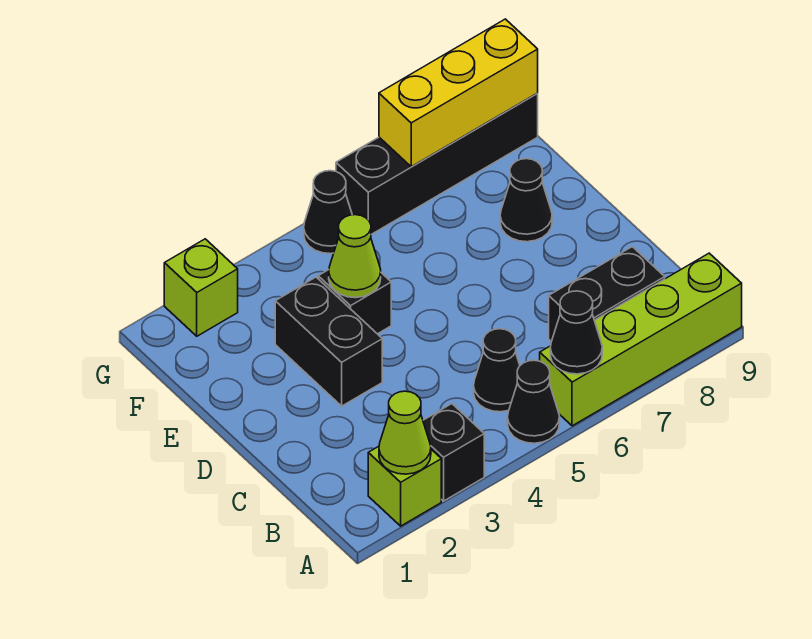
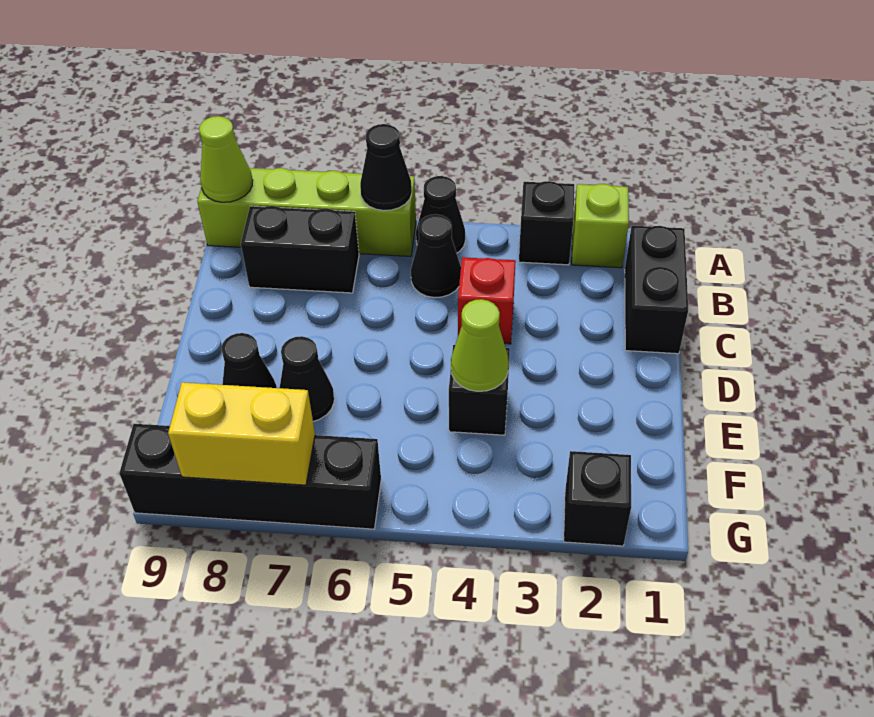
lime 1x1 cone [379,391,431,474] -> lime 1x1 cone moved to [199,116,253,202]
none -> red 1x1 brick [458,257,516,344]
black 1x2 brick [275,277,382,406] -> black 1x2 brick moved to [625,226,688,354]
lime 1x1 brick [164,239,238,336] -> black 1x1 brick [564,451,631,546]
black 1x1 cone [304,171,352,254] -> black 1x1 cone moved to [280,336,334,421]
yellow 1x3 brick [379,19,538,167] -> yellow 1x2 brick [168,382,315,485]

